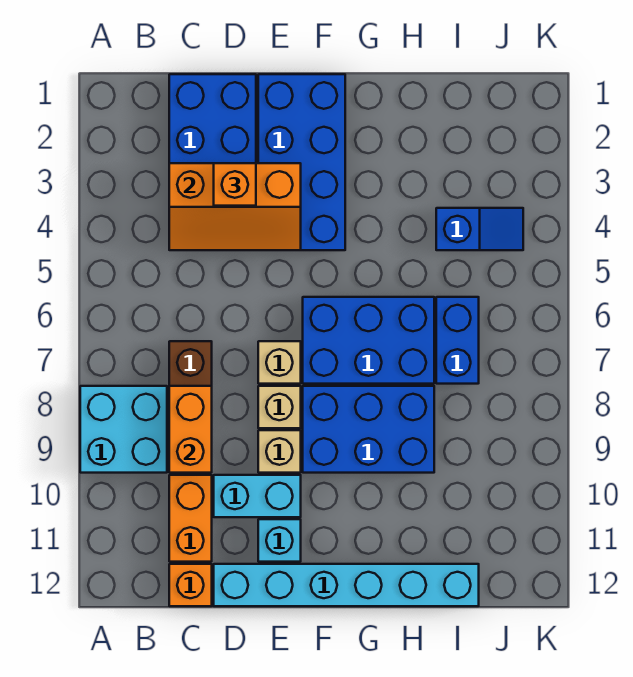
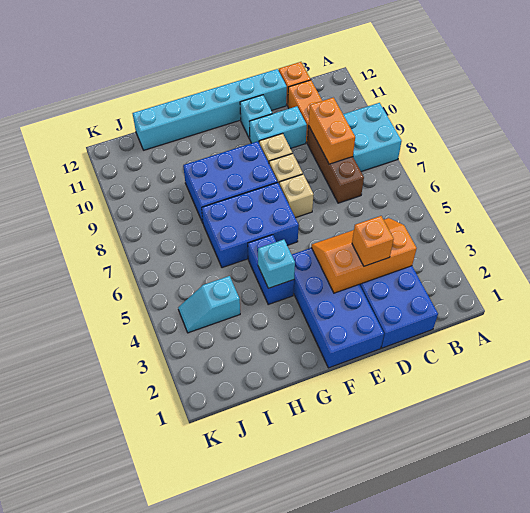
none -> cyan 1x1 brick [258,240,295,288]
blue 1x2 slope [436,208,523,250] -> cyan 1x2 slope [178,276,240,333]
blue 1x2 brick [436,297,479,384] -> blue 1x2 brick moved to [248,235,294,304]

